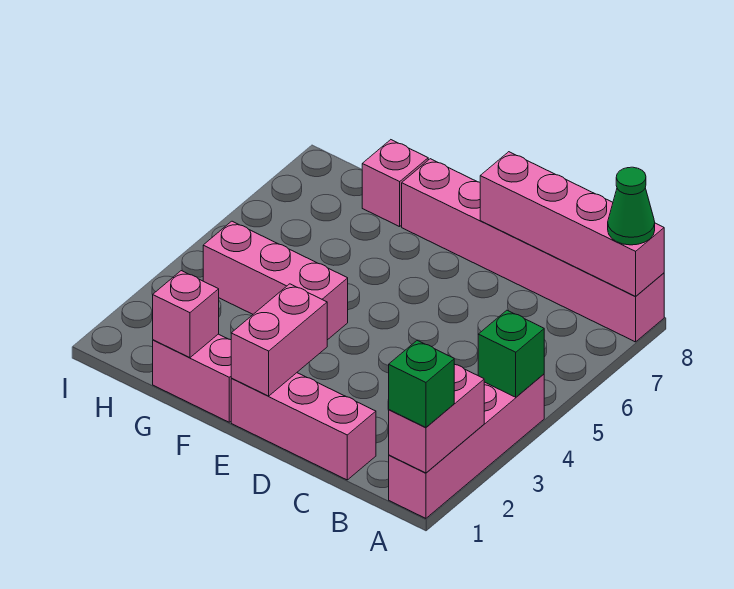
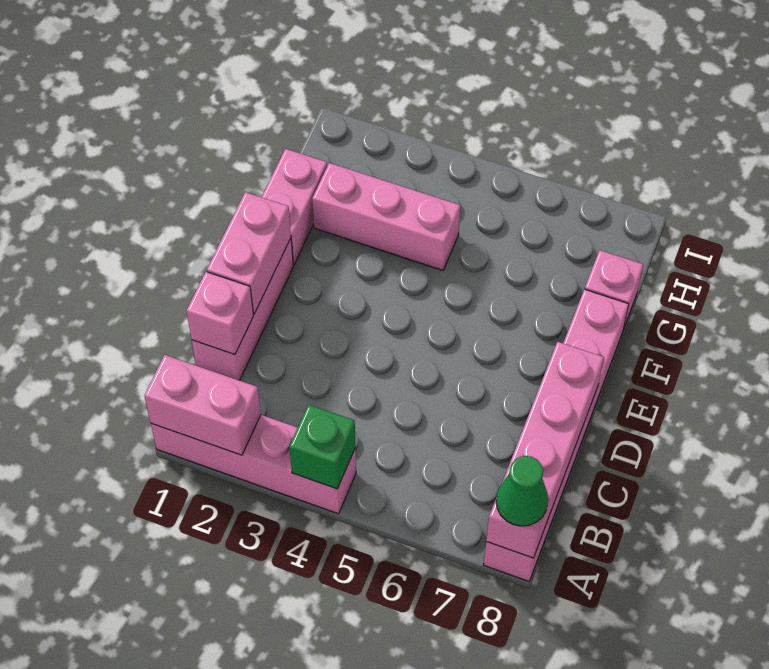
green 1x1 brick [389,341,454,427] -> none
pink 1x2 brick [231,284,327,396] -> pink 1x2 brick turned to [207,192,291,314]
pink 1x3 brick [203,221,348,340] -> pink 1x3 brick turned to [312,163,460,271]
pink 1x1 brick [153,271,219,358] -> pink 1x1 brick moved to [187,272,253,355]

